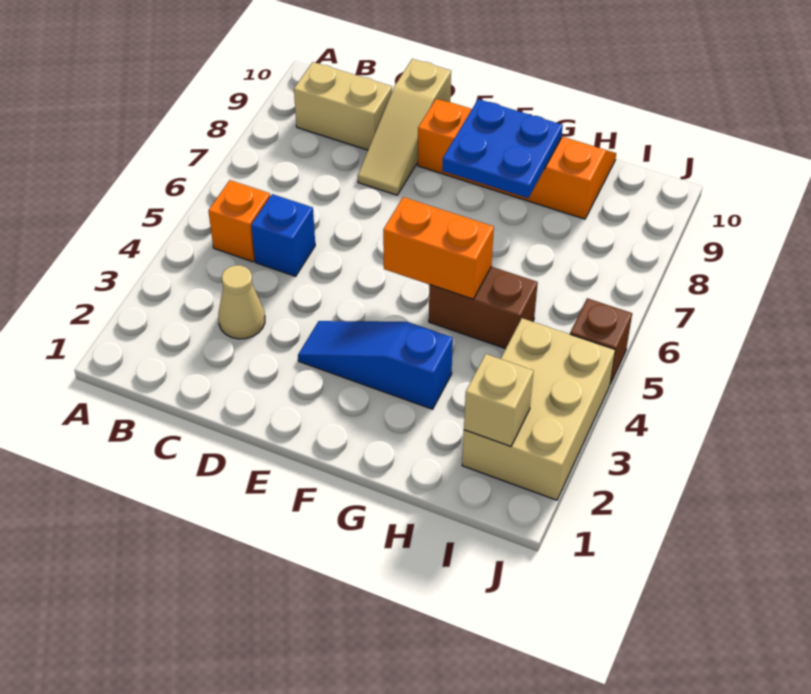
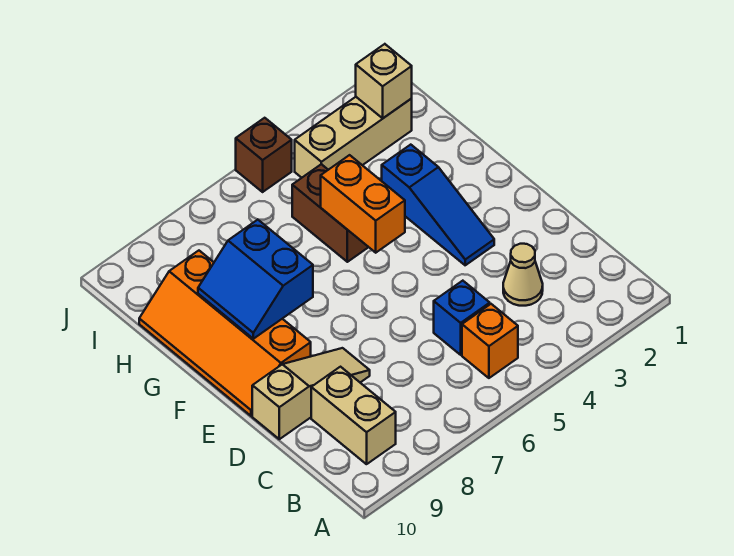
blue 2x2 plate [442,99,563,198] -> blue 2x2 slope [198,220,313,339]
tan 2x3 brick [462,318,615,500] -> tan 1x3 brick [295,97,412,178]

